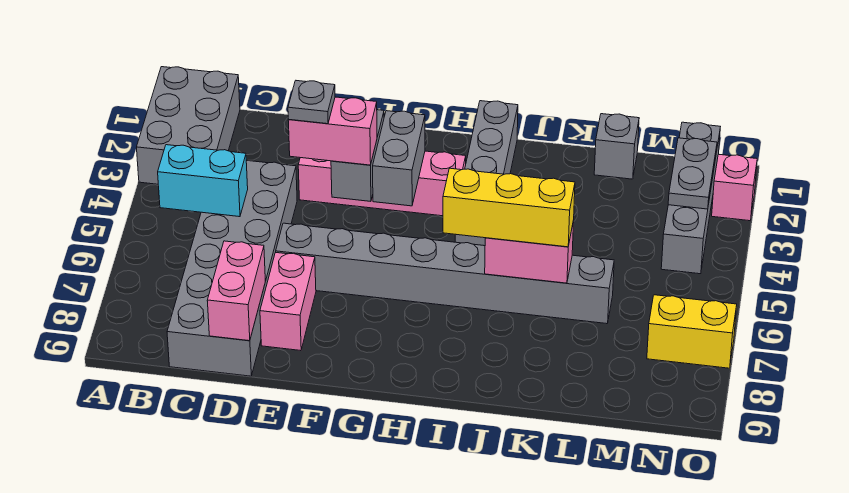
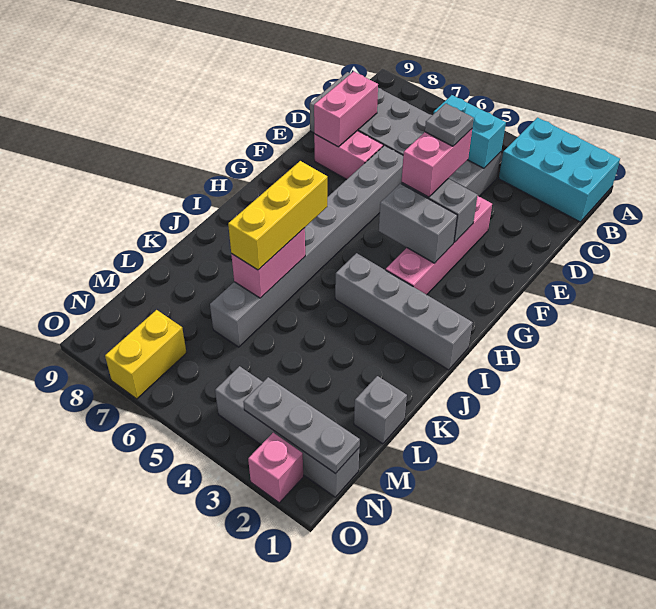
grey 2x3 brick [137,67,240,184] -> cyan 2x3 brick [499,118,620,222]
cyan 1x2 brick [158,145,248,217] -> cyan 1x2 brick turned to [434,95,506,168]
pink 1x2 brick [207,241,265,341] -> pink 1x2 brick turned to [314,71,378,147]
grey 1x2 plate [668,138,717,209] -> grey 1x3 plate [244,377,360,474]

